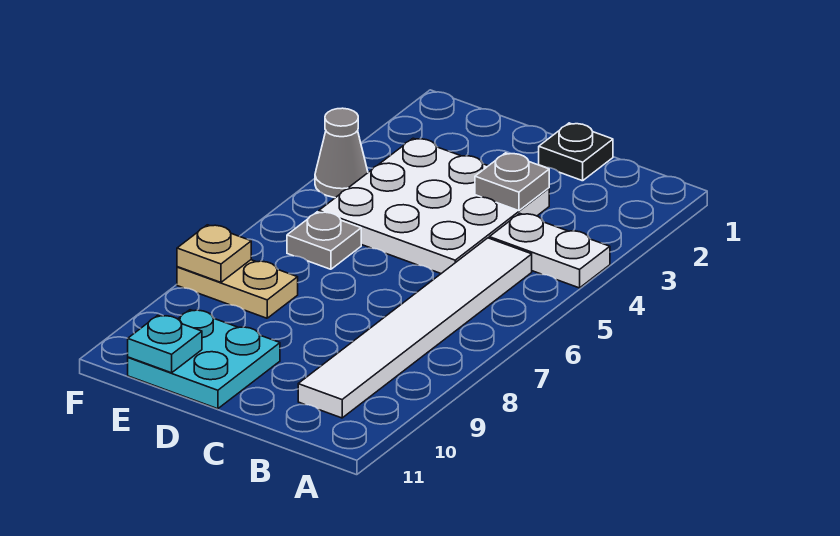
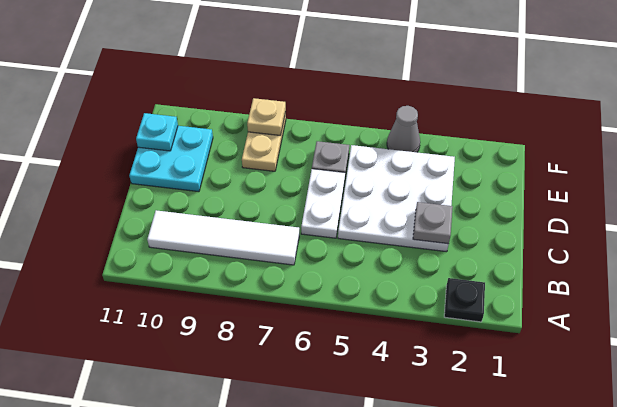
white 1x2 plate [489,213,610,288] -> white 1x2 plate moved to [301,169,345,238]
white 1x6 tile [298,238,532,418] -> white 1x4 tile [147,210,299,265]
black 1x1 plate [539,123,613,181] -> black 1x1 plate moved to [444,278,485,322]

